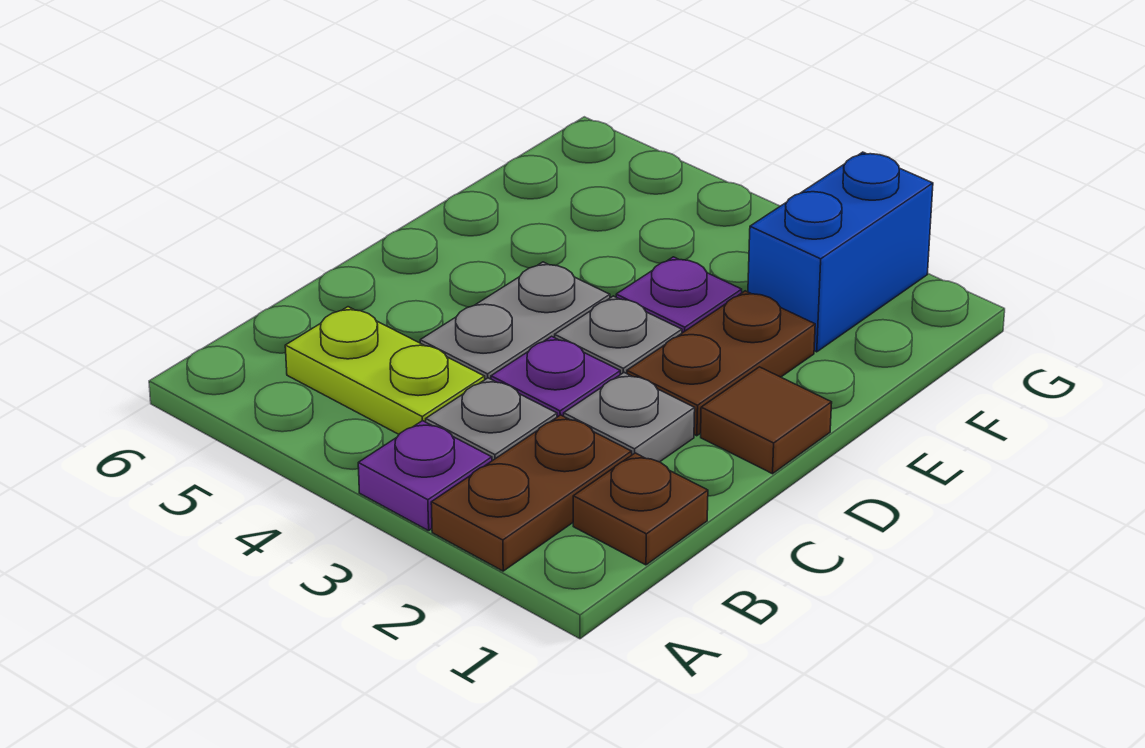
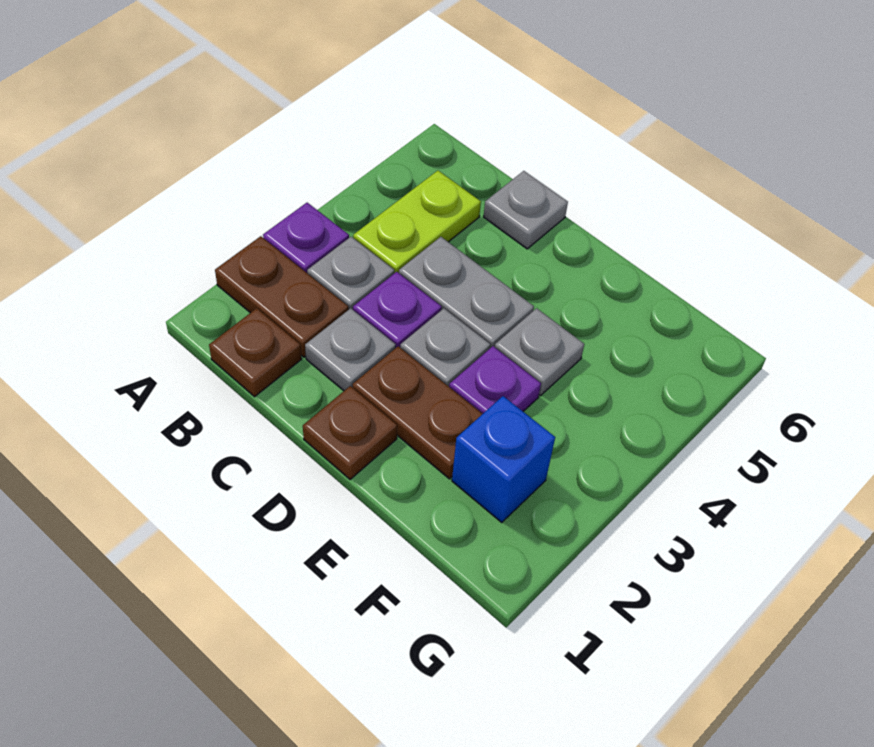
none -> grey 1x1 plate [484,171,568,249]
brown 1x1 tile [701,367,832,474] -> brown 1x1 plate [303,386,397,479]
none -> grey 1x1 plate [495,308,584,396]
blue 1x2 brick [748,152,933,352] -> blue 1x1 brick [452,396,555,522]

